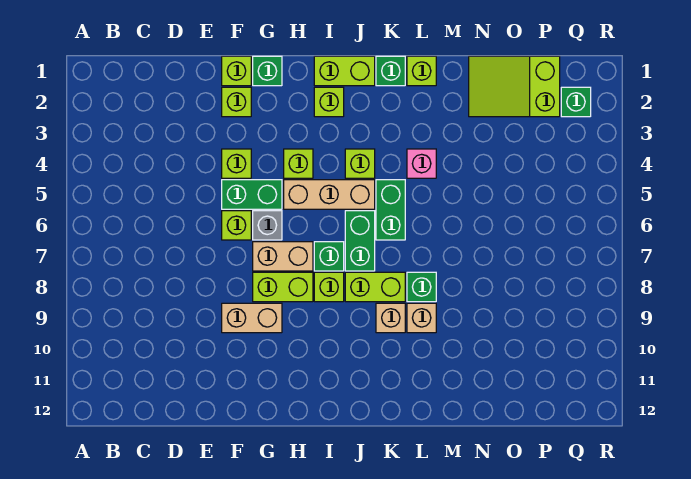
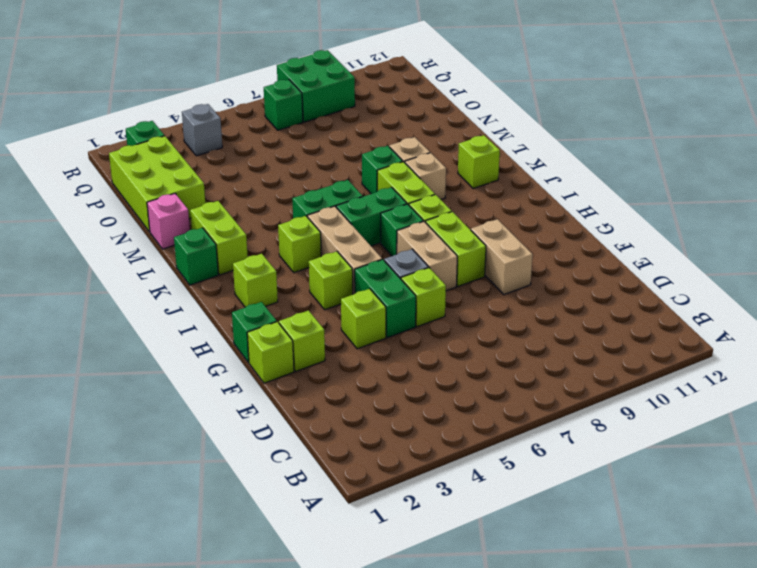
lime 1x2 brick [314,56,375,86] -> lime 1x2 brick moved to [190,201,248,275]
lime 1x1 brick [407,56,436,86] -> lime 1x1 brick moved to [458,135,500,189]
pink 1x1 brick [407,149,436,178] -> pink 1x1 brick moved to [147,193,190,249]
lime 2x3 slope [469,56,560,117] -> lime 2x3 brick [109,136,205,232]
none -> grey 1x1 brick [182,104,222,156]
none -> green 1x1 brick [264,80,303,130]
none -> green 2x2 brick [277,50,355,122]

